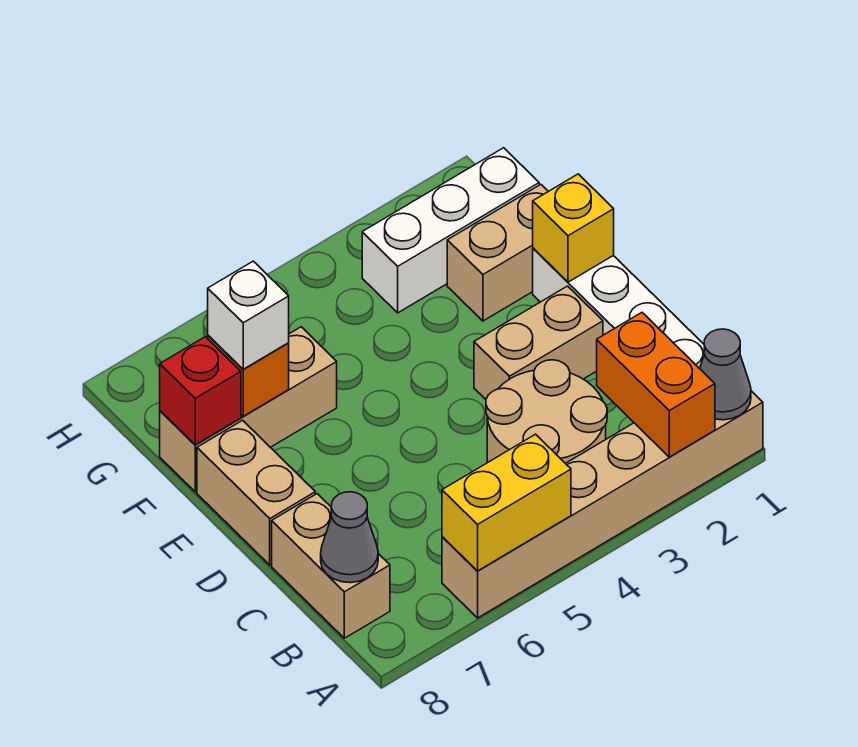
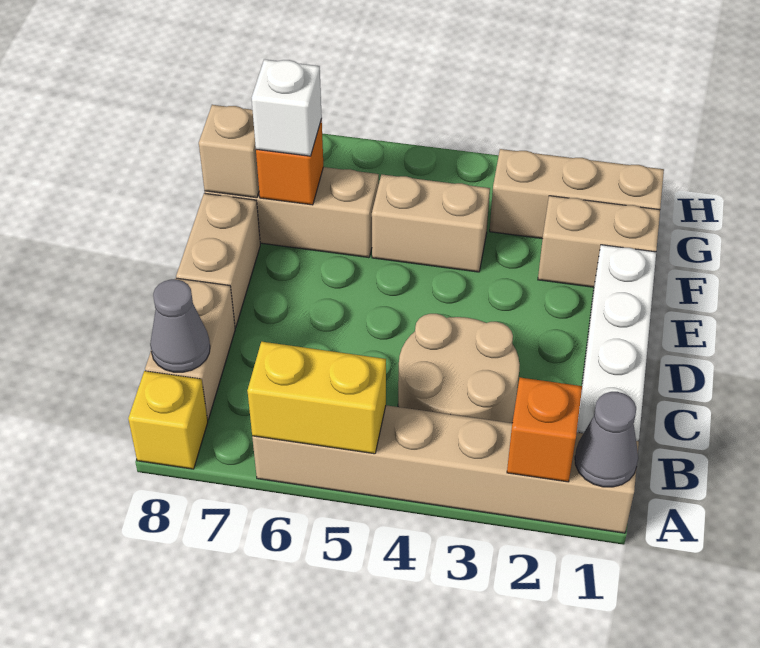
orange 1x2 brick [597,313,715,457] -> orange 1x1 brick [507,378,582,482]
tan 1x2 brick [474,286,603,399] -> tan 1x2 brick moved to [372,174,490,272]
yellow 1x1 brick [533,174,614,282] -> yellow 1x1 brick moved to [128,371,208,469]
red 1x1 brick [160,337,241,445] -> tan 1x1 brick [199,105,259,198]
white 1x3 brick [362,148,539,313] -> tan 1x3 brick [490,149,664,239]

